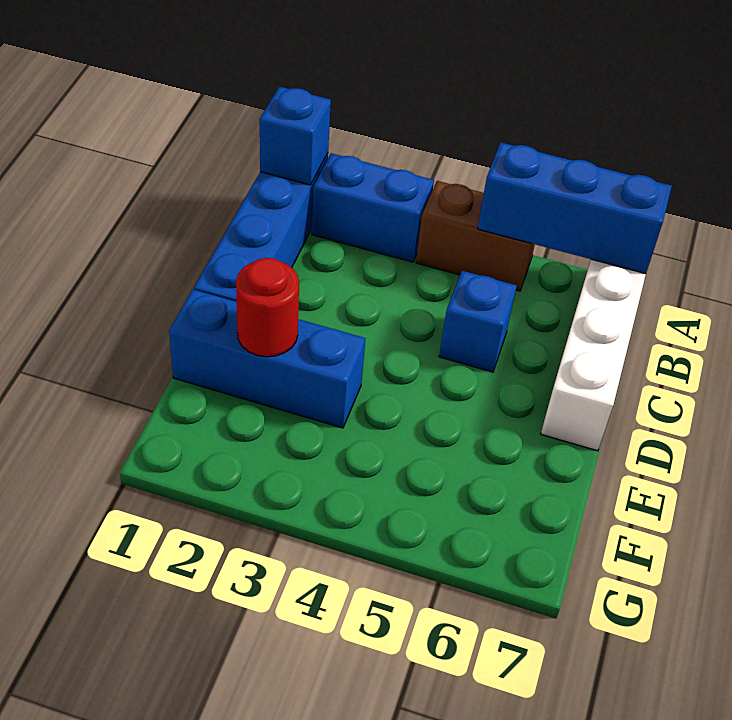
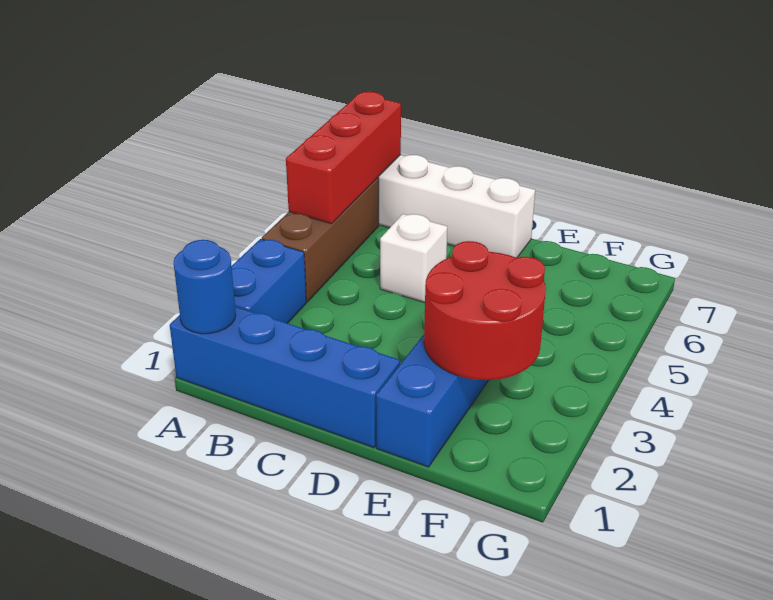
blue 1x1 brick [260,87,331,185] -> blue 1x1 round brick [174,240,236,334]
brown 1x2 brick [416,181,535,291] -> brown 1x3 brick [262,177,379,302]
blue 1x3 brick [478,142,672,274] -> red 1x3 brick [286,92,401,224]
blue 1x1 brick [439,271,517,372] -> white 1x1 brick [380,214,447,302]
red 1x1 round brick [236,258,299,357] -> red 2x2 round brick [424,241,546,380]

